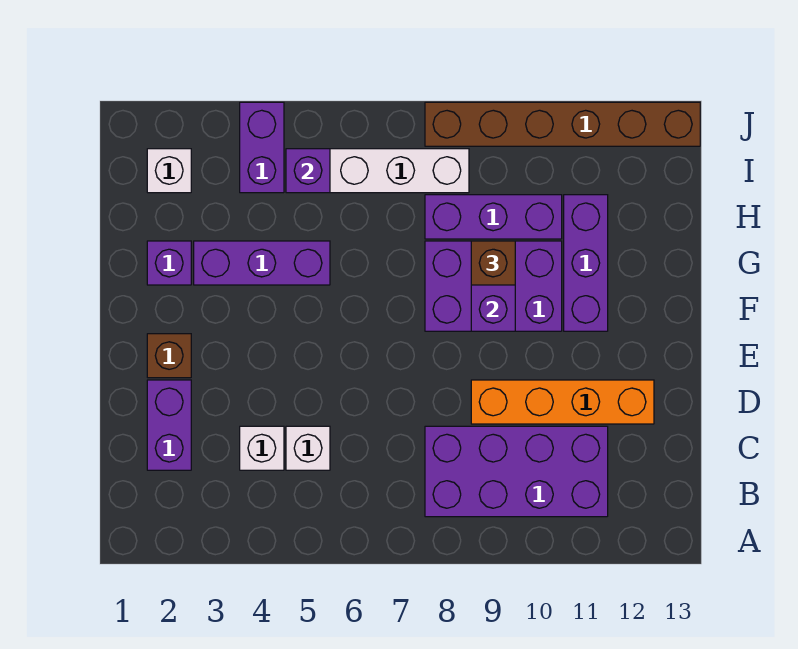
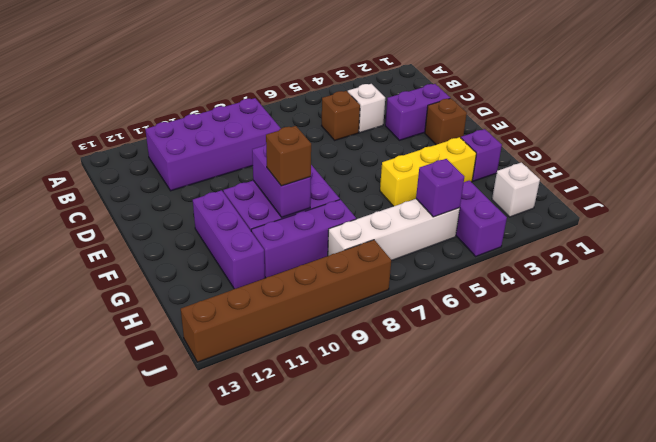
purple 1x2 brick [147,380,191,470] -> purple 1x2 brick turned to [385,84,450,140]
white 1x1 brick [286,426,330,470] -> brown 1x1 brick [322,91,360,140]
orange 1x4 brick [471,380,654,424] -> none
purple 1x3 brick [194,241,330,285] -> yellow 1x3 brick [380,137,476,206]

